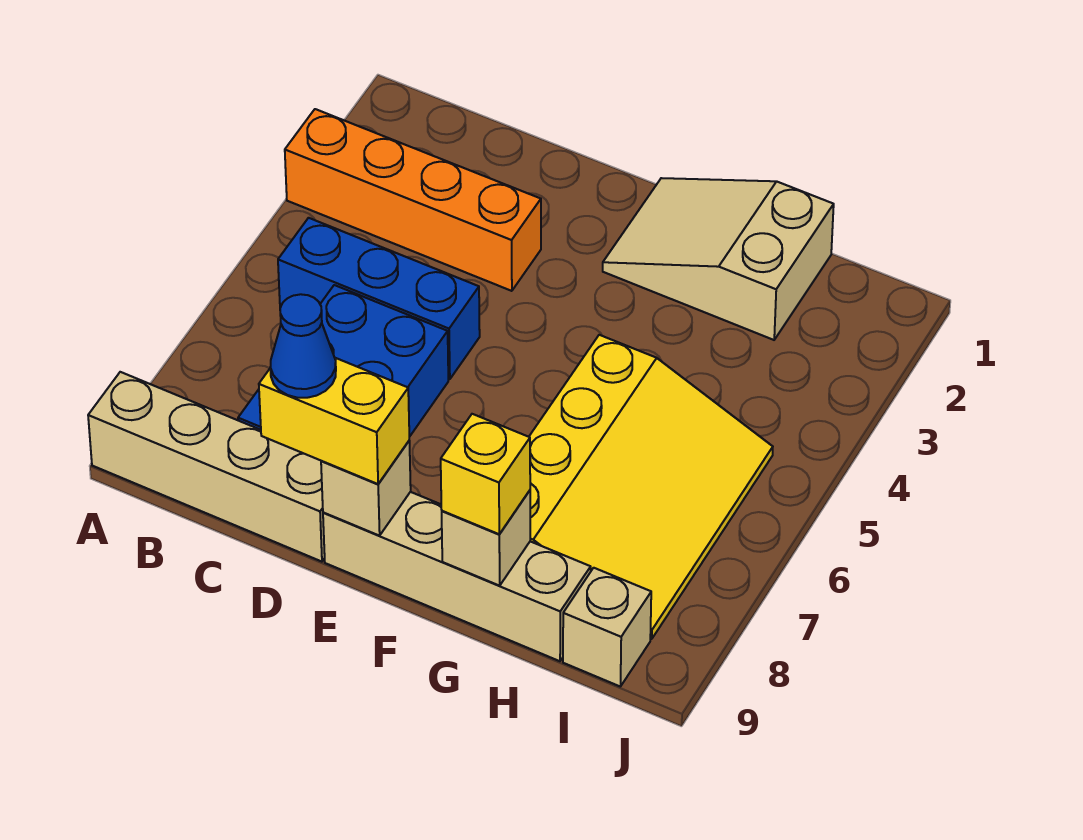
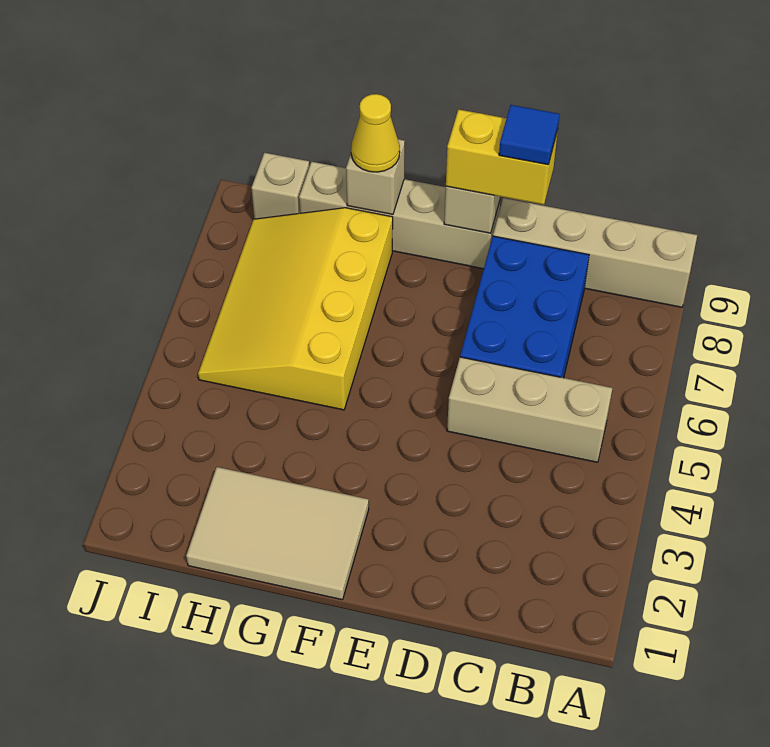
orange 1x4 brick [285,109,541,291] -> none
blue 1x3 brick [278,218,480,379] -> tan 1x3 brick [447,357,612,462]
blue 1x1 cone [270,294,336,398] -> blue 1x1 tile [499,105,560,165]
tan 2x3 slope [603,178,834,340] -> tan 2x3 tile [186,467,369,600]
yellow 1x1 brick [441,414,530,534] -> yellow 1x1 cone [351,94,400,172]

